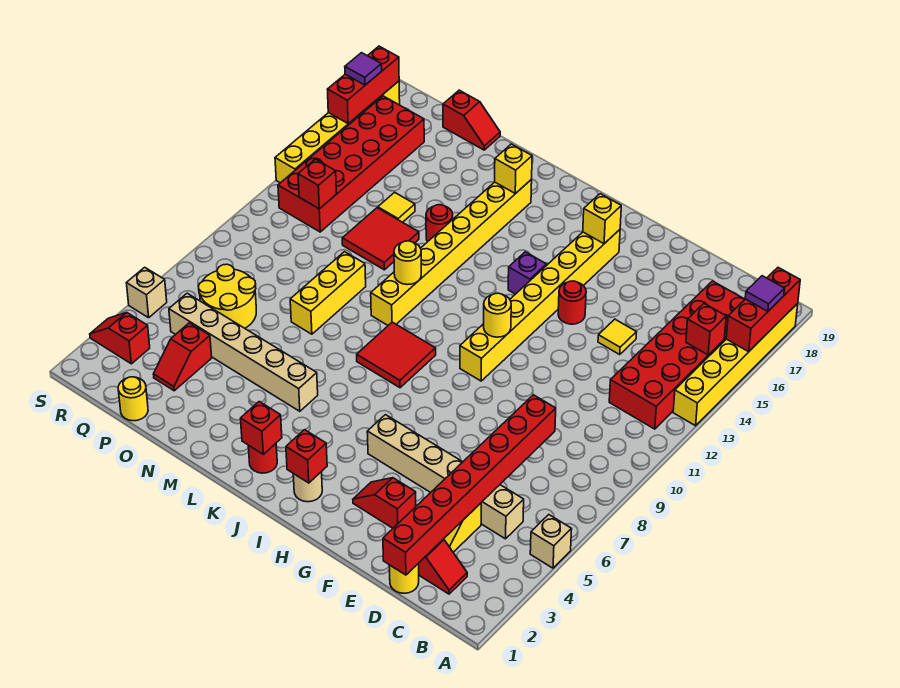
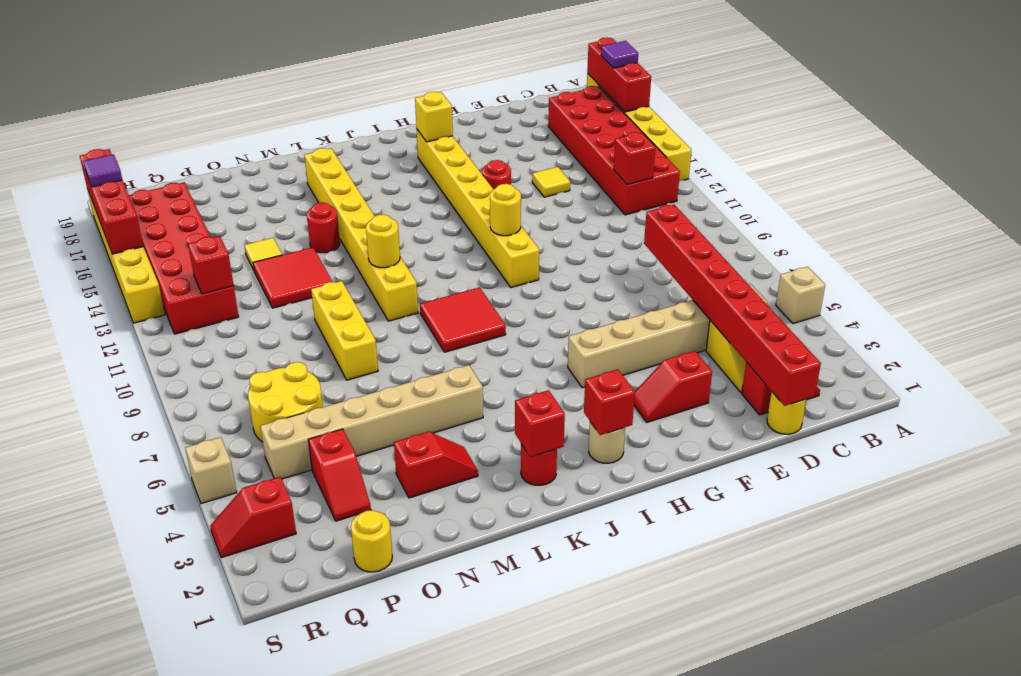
red 1x1 brick [686,304,726,355] -> red 1x1 brick moved to [614,132,655,185]
purple 1x1 brick [508,252,547,294] -> none
yellow 1x1 brick [495,144,532,194] -> none
red 1x2 slope [443,90,500,150] -> red 1x2 slope moved to [394,432,478,498]
red 1x3 brick [327,46,399,124] -> red 1x4 brick [80,149,143,254]

